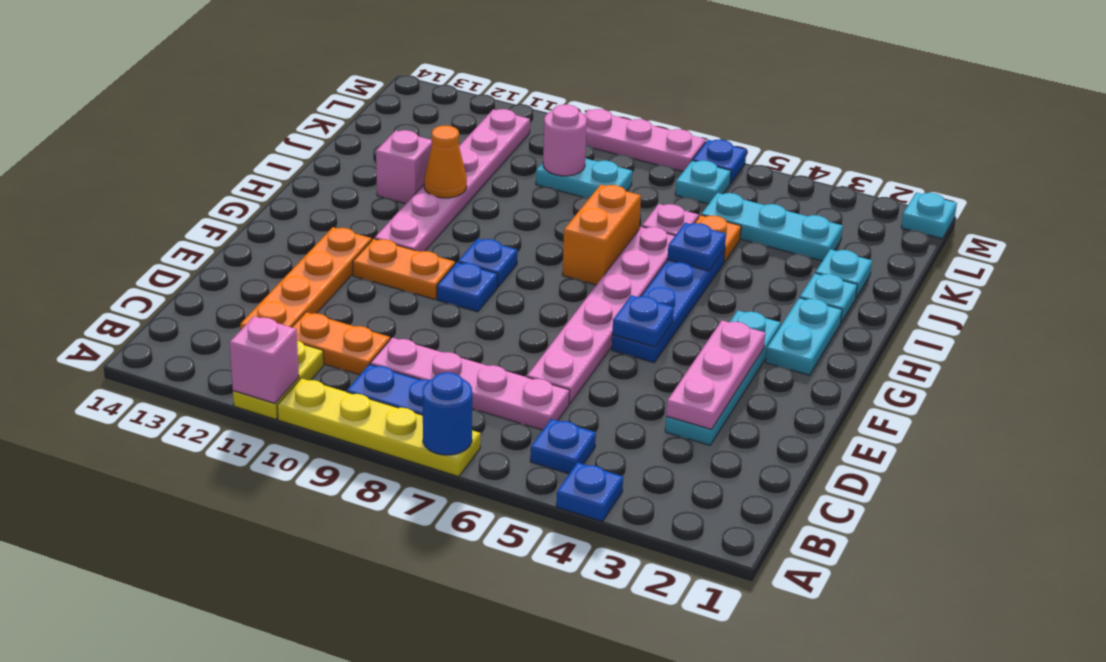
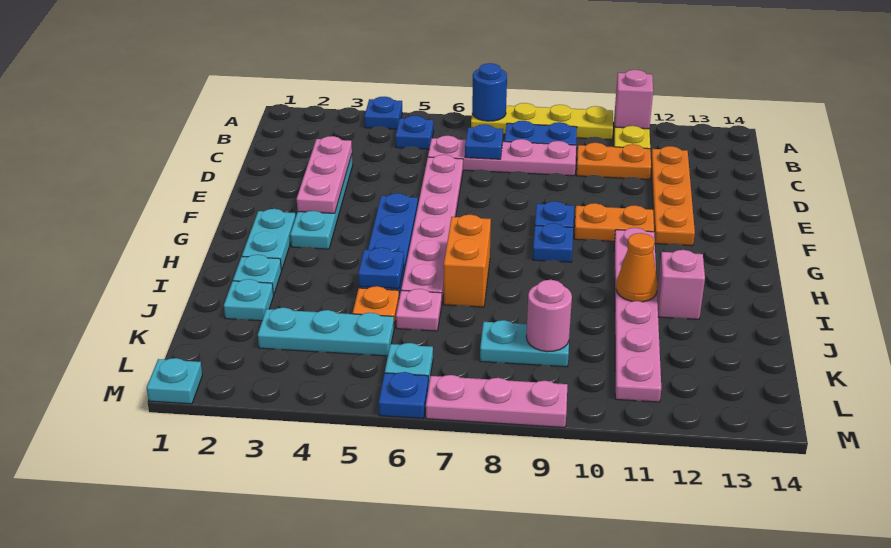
blue 1x1 plate [612,295,674,347] -> blue 1x1 plate moved to [465,124,503,159]

